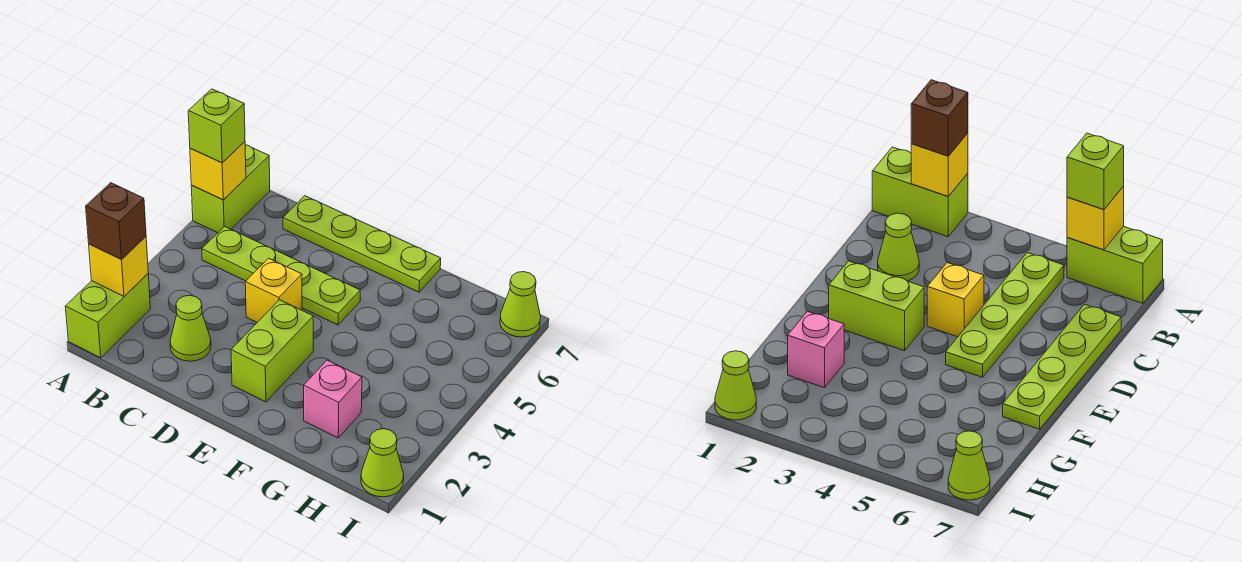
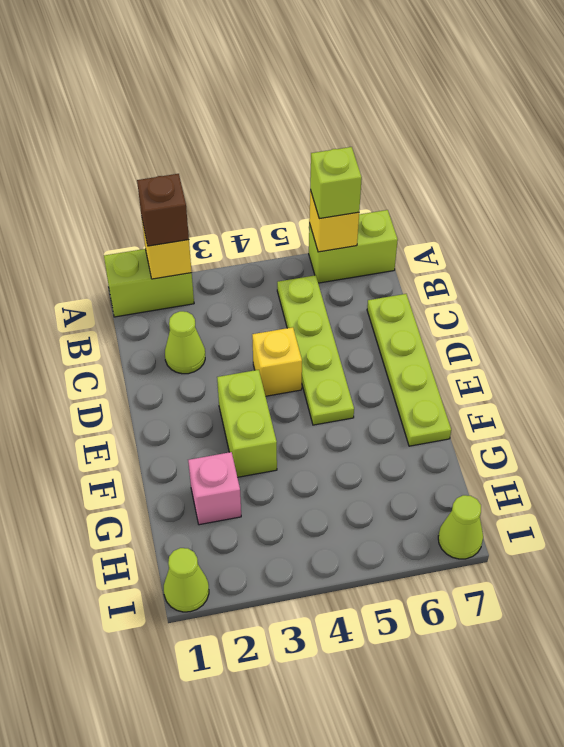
lime 1x2 brick [231,300,313,402] -> lime 1x2 brick turned to [217,370,277,477]

